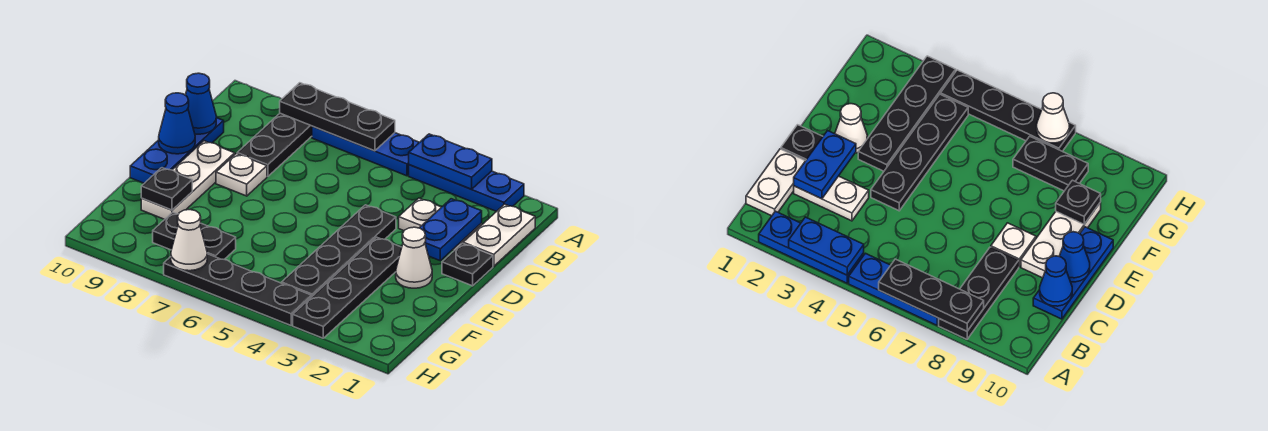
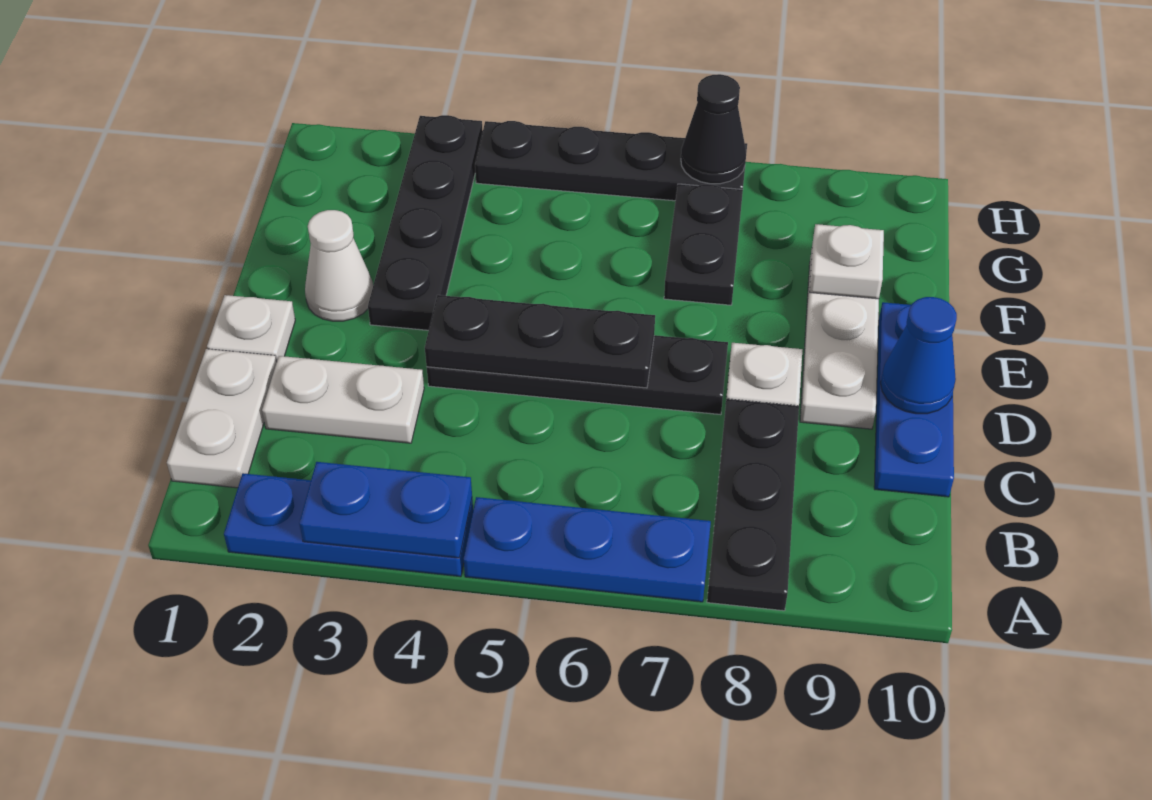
black 1x3 plate [280,83,395,151] -> black 1x3 plate moved to [425,295,655,388]
blue 1x2 plate [420,199,482,261] -> none
blue 1x1 cone [186,73,216,134] -> none
black 1x1 plate [442,243,493,286] -> white 1x1 plate [207,295,295,362]
black 1x4 plate [282,205,396,297] -> black 1x4 plate turned to [427,335,728,415]
black 1x1 plate [141,168,192,210] -> white 1x1 plate [810,224,884,299]
black 1x2 plate [153,212,236,259] -> black 1x2 plate turned to [664,184,743,305]
white 1x1 cone [171,210,207,271] -> black 1x1 cone [681,74,746,184]

